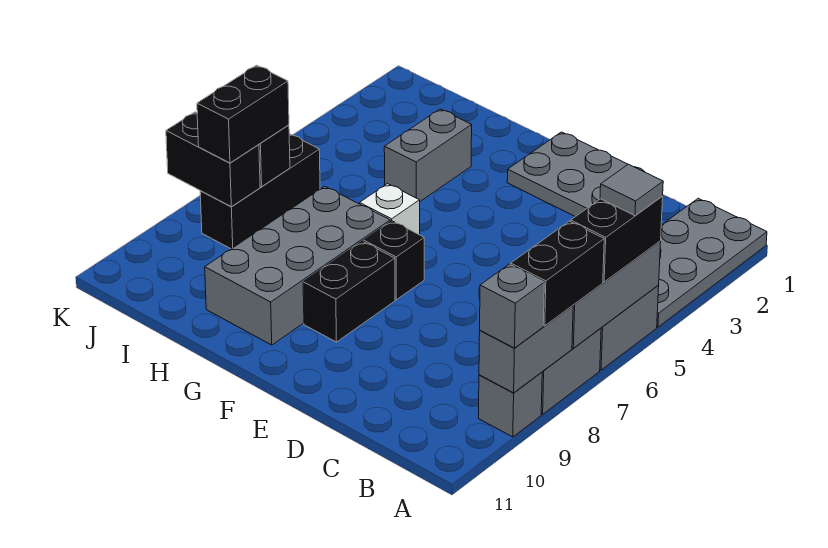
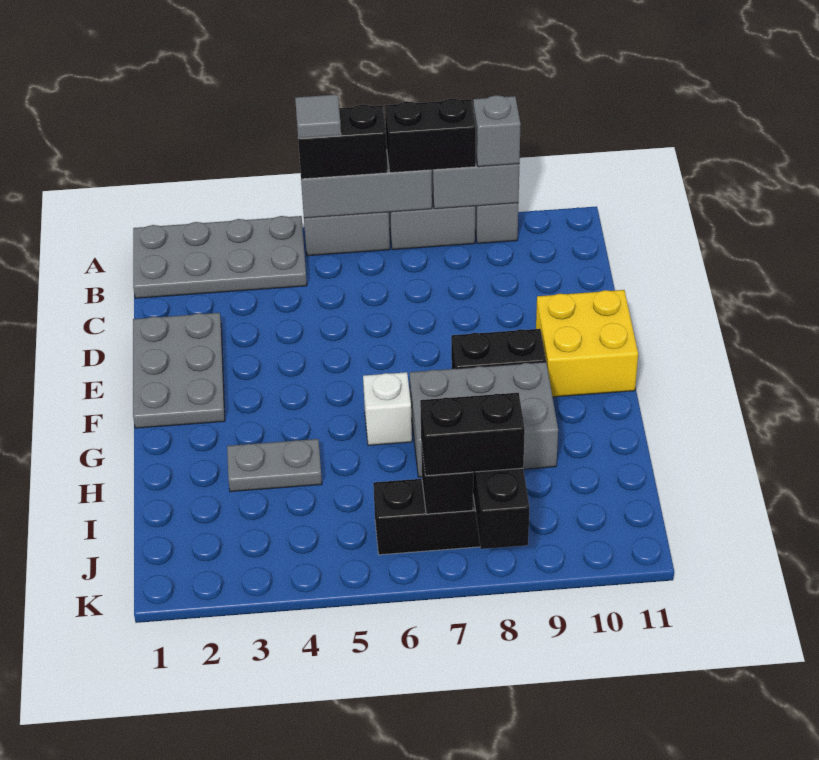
none -> yellow 2x2 brick [536,290,638,397]
black 1x1 brick [364,221,424,300] -> none
grey 2x4 brick [205,186,390,345] -> grey 2x3 brick [410,362,558,477]
grey 1x2 brick [384,109,472,201] -> grey 1x2 plate [227,439,322,492]

